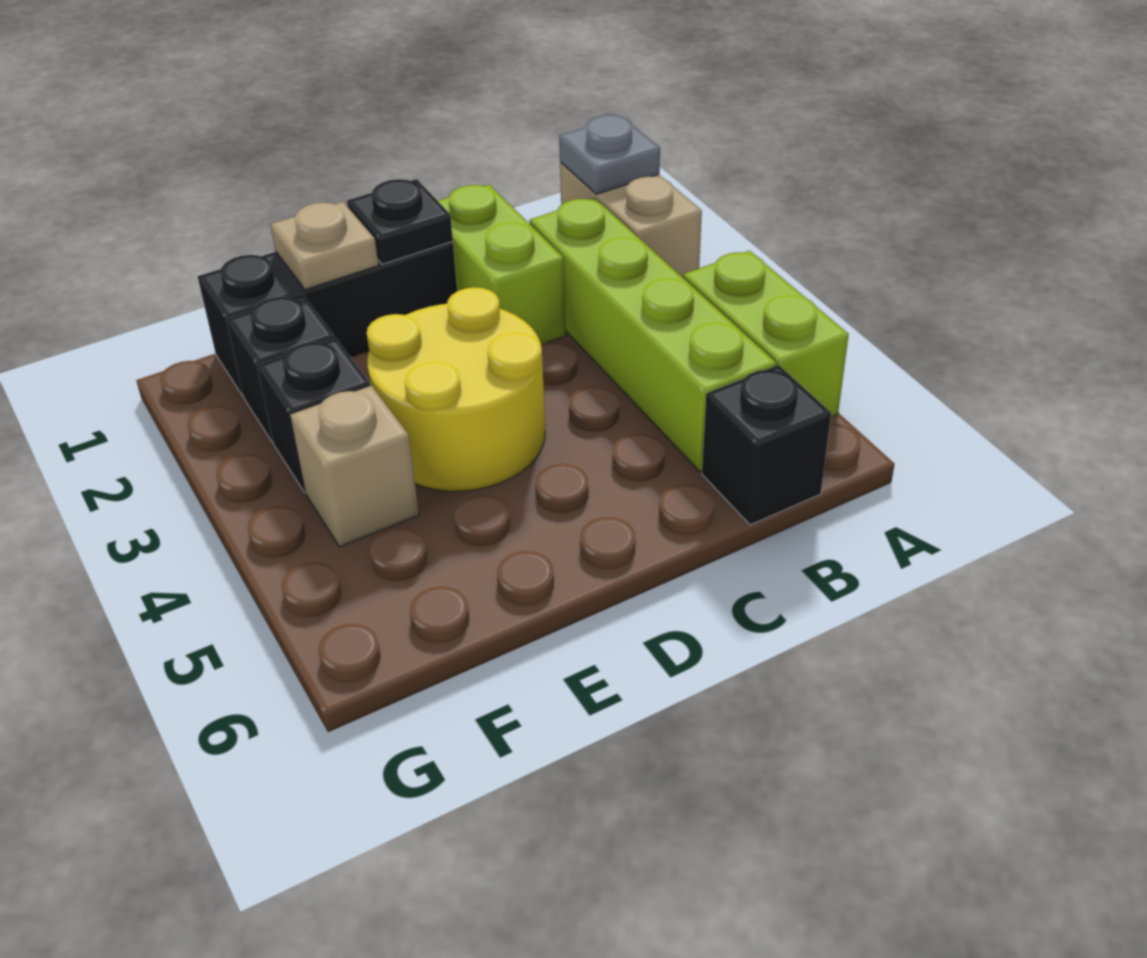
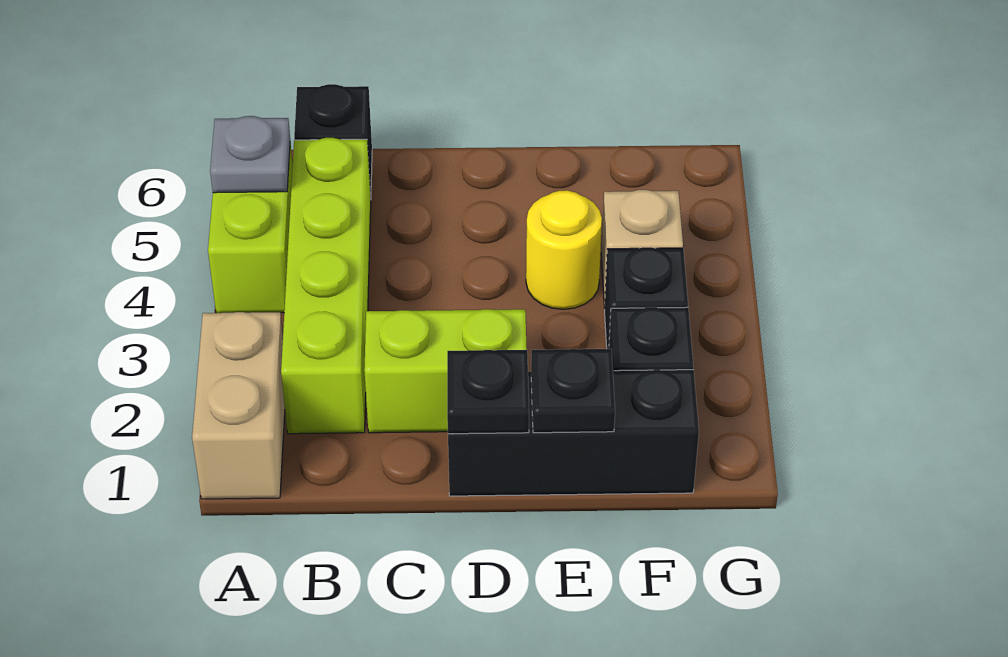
grey 1x1 plate [559,115,660,194] -> grey 1x1 plate moved to [210,116,290,193]
lime 1x2 brick [438,185,566,345] -> lime 1x2 brick turned to [364,309,527,433]
yellow 2x2 round brick [367,287,545,491] -> yellow 1x1 round brick [526,190,602,309]
tan 1x1 plate [271,202,378,289] -> black 1x1 plate [531,349,615,433]

